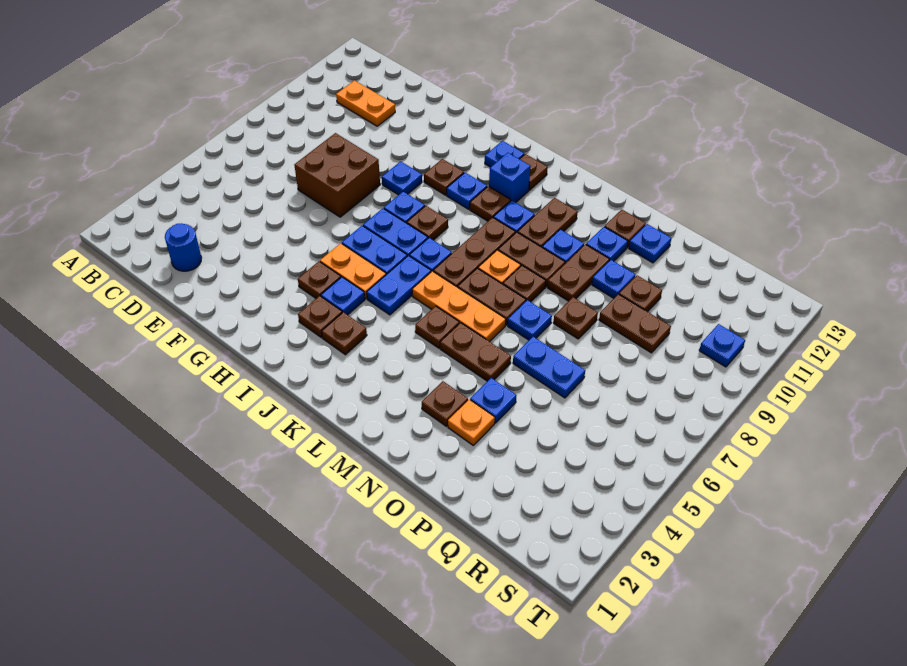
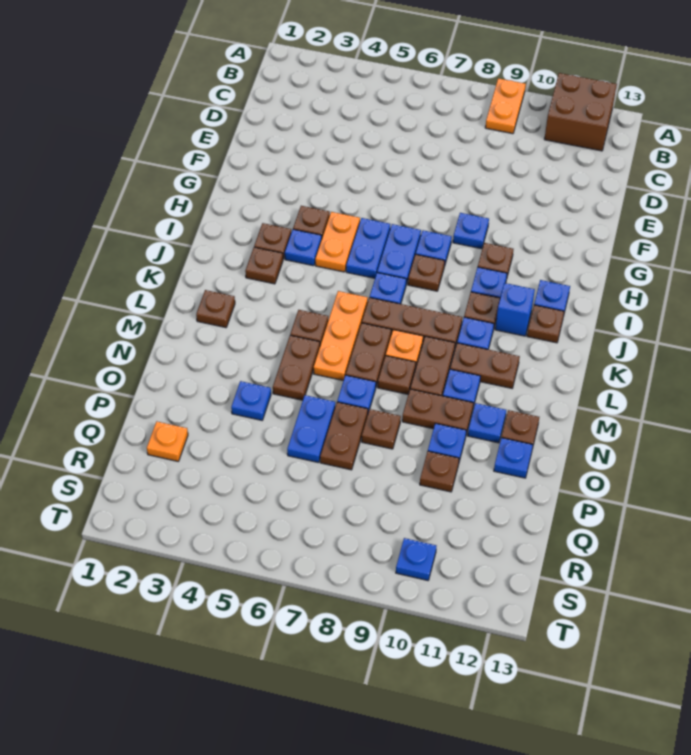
orange 1x2 plate [336,80,395,126] -> orange 1x2 plate moved to [485,78,526,134]
blue 1x1 round brick [165,223,202,271] -> none
brown 2x2 brick [294,133,380,217] -> brown 2x2 brick moved to [544,73,617,151]
blue 1x2 plate [367,256,431,315] -> none
brown 1x1 plate [422,381,468,426] -> brown 1x1 plate moved to [196,290,235,328]
orange 1x1 plate [448,399,495,445] -> orange 1x1 plate moved to [147,422,188,461]
brown 1x2 plate [599,294,671,353] -> brown 1x2 plate moved to [320,402,368,470]

